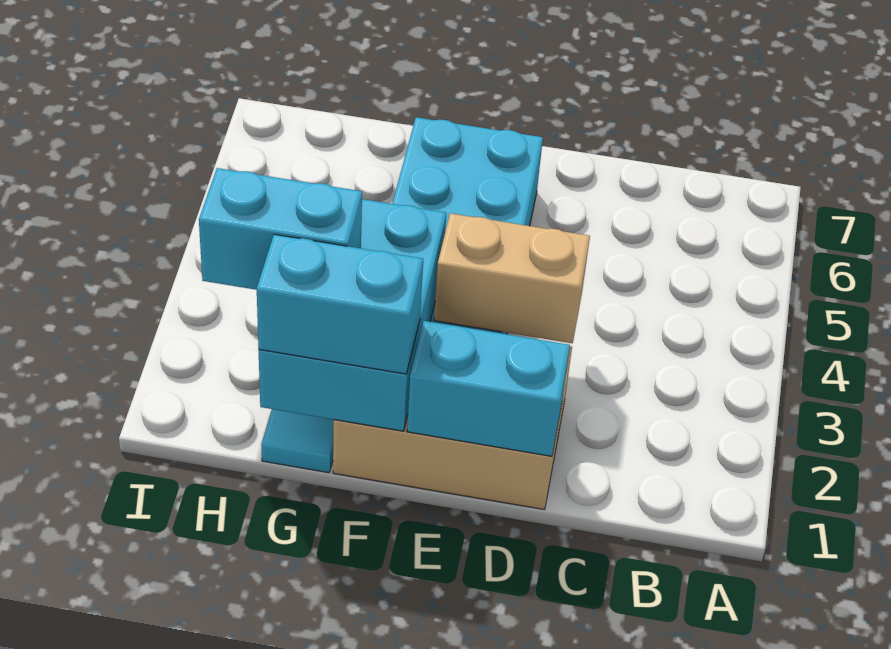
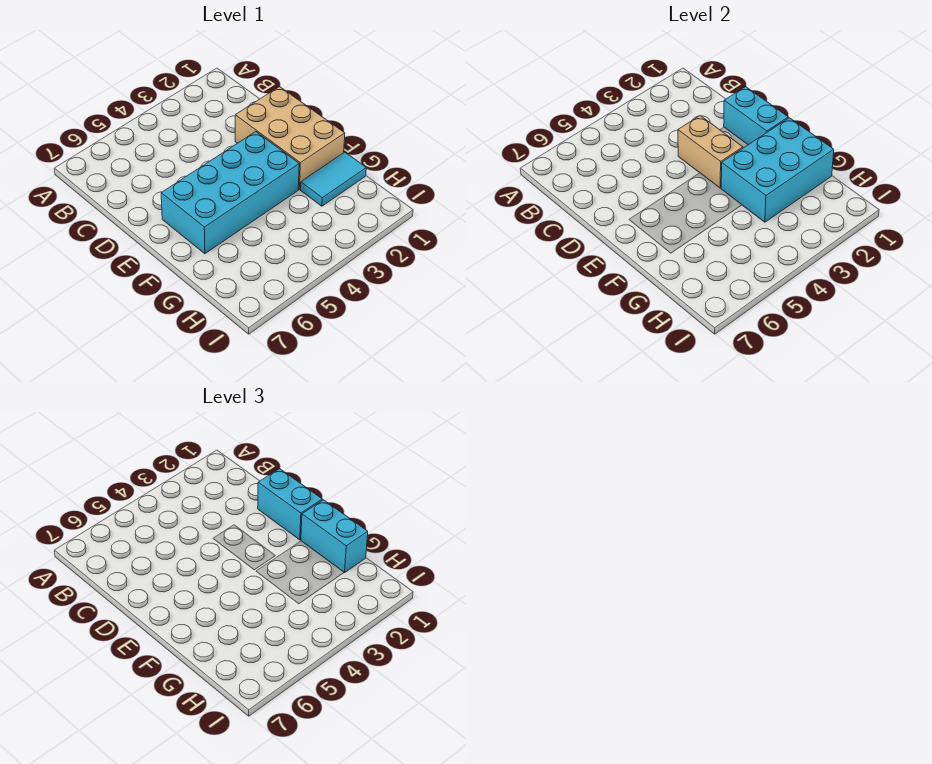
cyan 1x2 brick [199,168,362,290] -> cyan 1x2 brick moved to [258,469,322,540]

